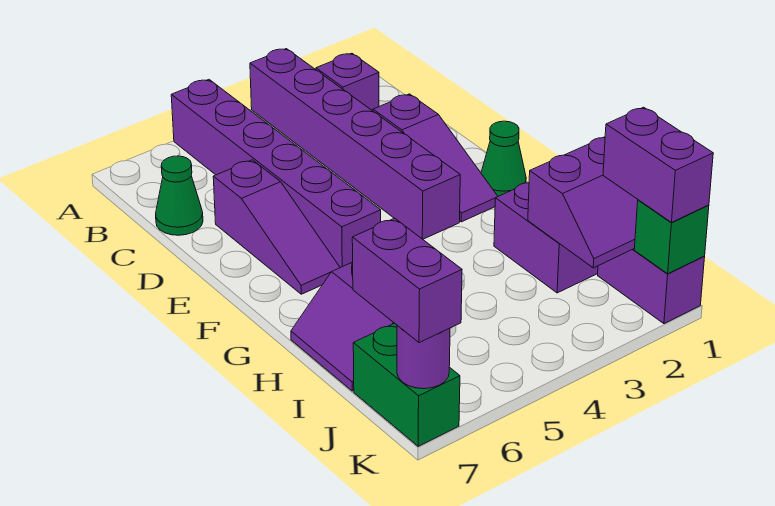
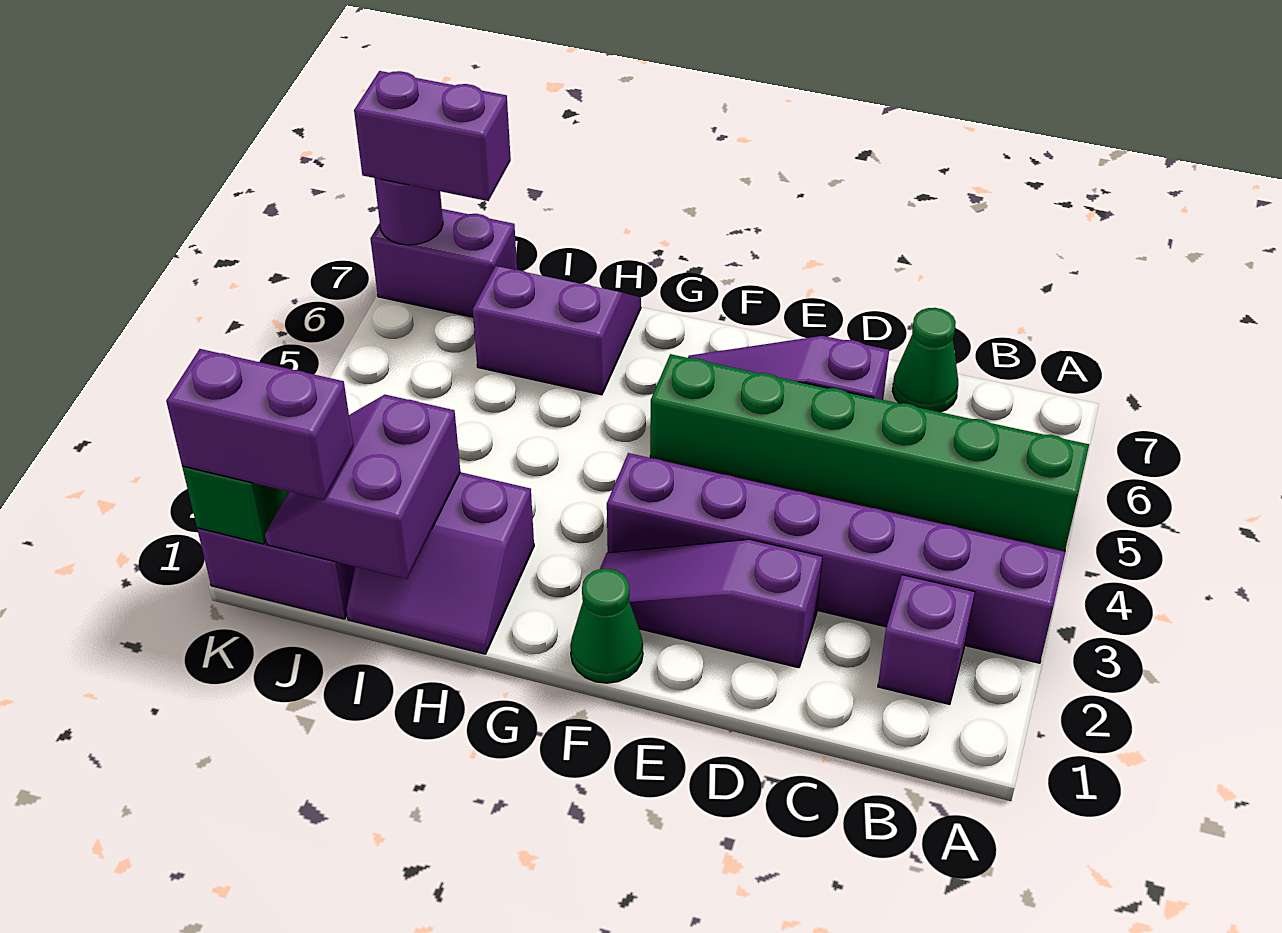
purple 1x6 brick [171,80,381,268] -> green 1x6 brick [650,354,1089,552]
green 1x2 brick [353,323,460,446] -> purple 1x2 brick [371,209,517,317]

